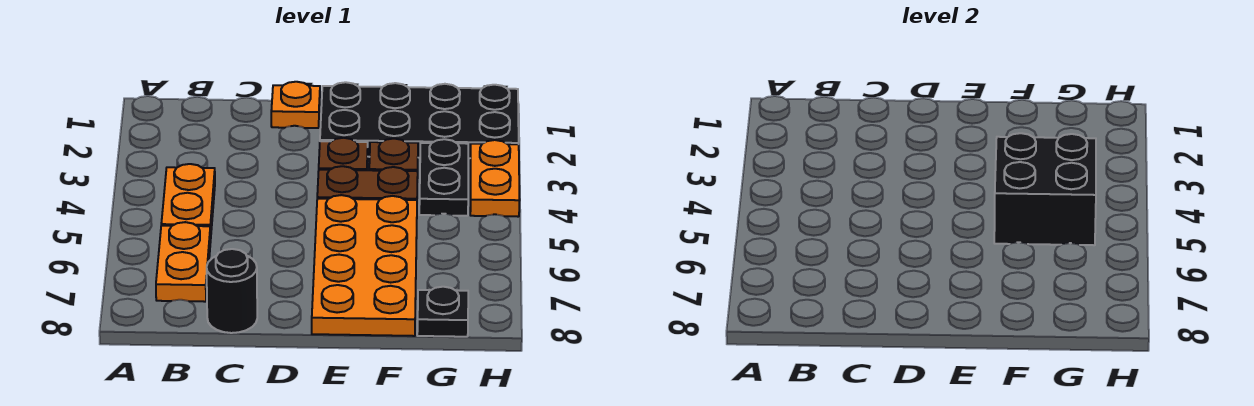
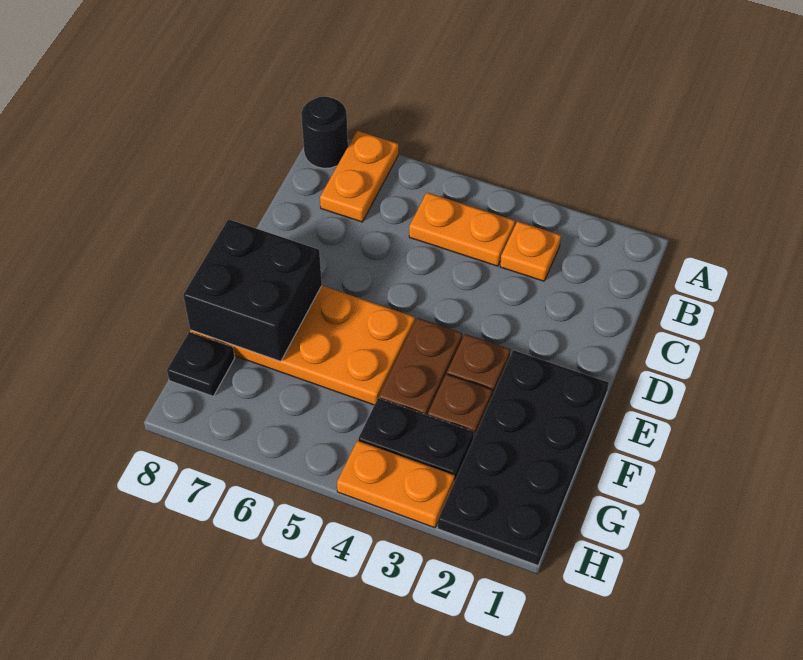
orange 1x2 plate [156,222,211,302] -> orange 1x2 plate turned to [320,131,398,222]
black 1x1 round brick [207,249,257,333] -> black 1x1 round brick moved to [301,96,348,168]
orange 1x1 plate [271,82,320,128] -> orange 1x1 plate moved to [500,221,561,281]
black 2x2 brick [994,133,1096,245] -> black 2x2 brick moved to [183,219,322,361]

